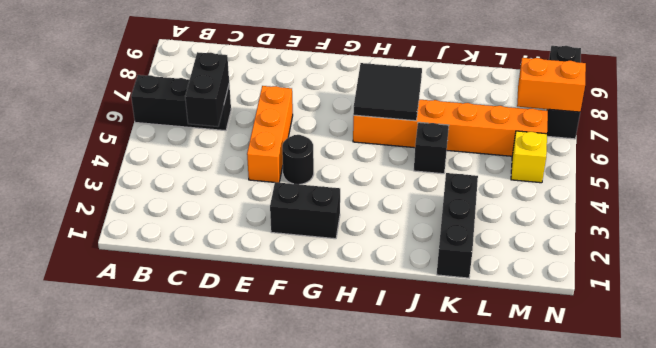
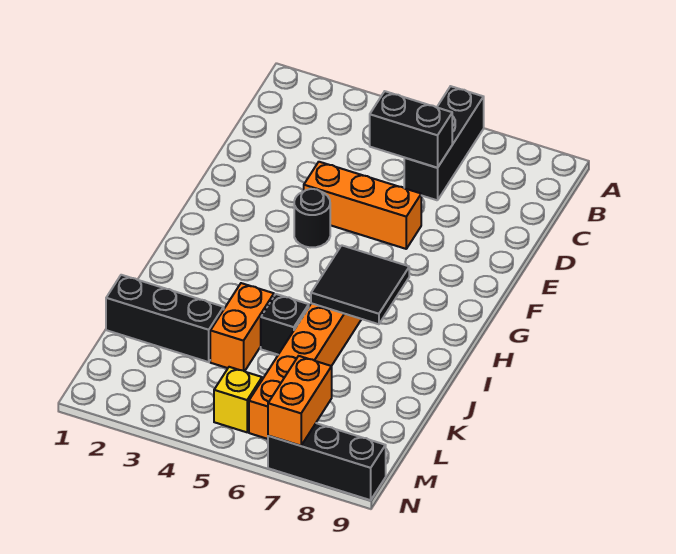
black 1x2 brick [270,182,340,239] -> none
none -> orange 1x2 brick [210,283,274,371]

